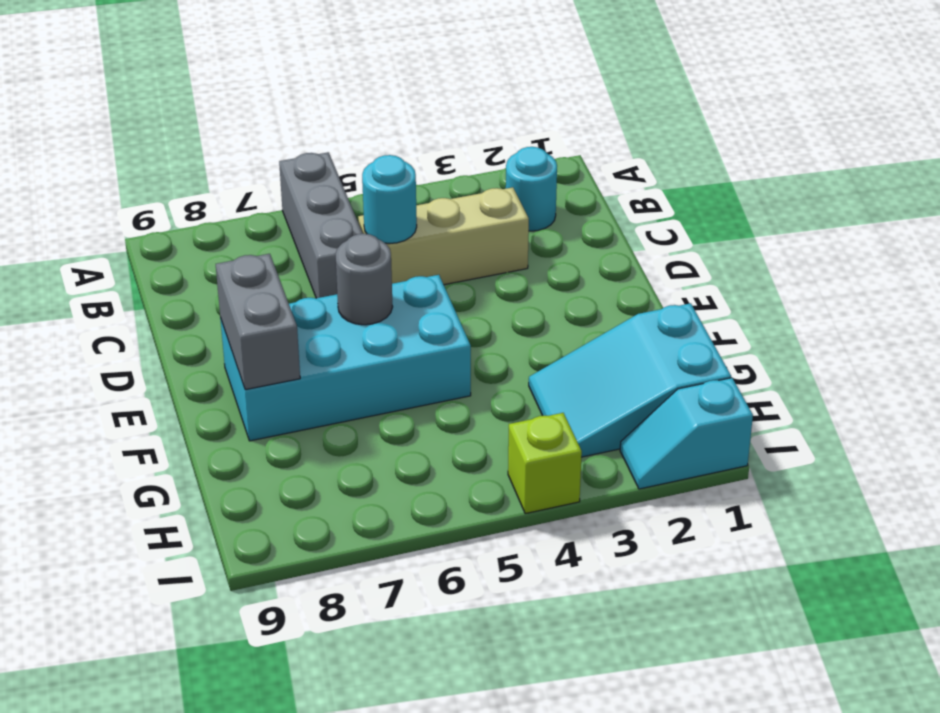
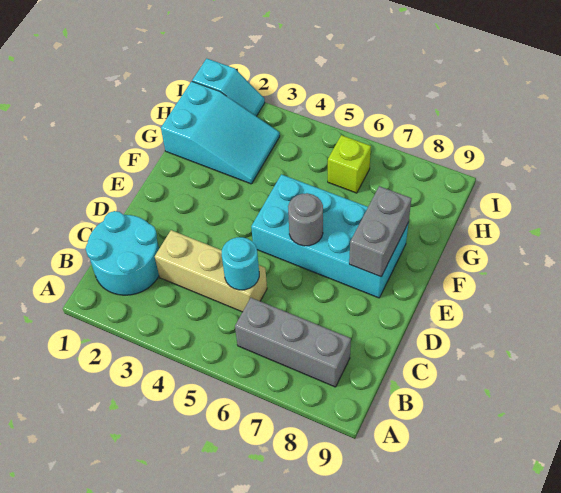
grey 1x3 brick [279,152,363,298] -> grey 1x3 brick turned to [235,298,351,387]
cyan 1x1 round brick [506,147,557,231] -> cyan 2x2 round brick [85,211,159,295]
lime 1x1 brick [508,413,582,514] -> lime 1x1 brick moved to [328,135,371,193]

